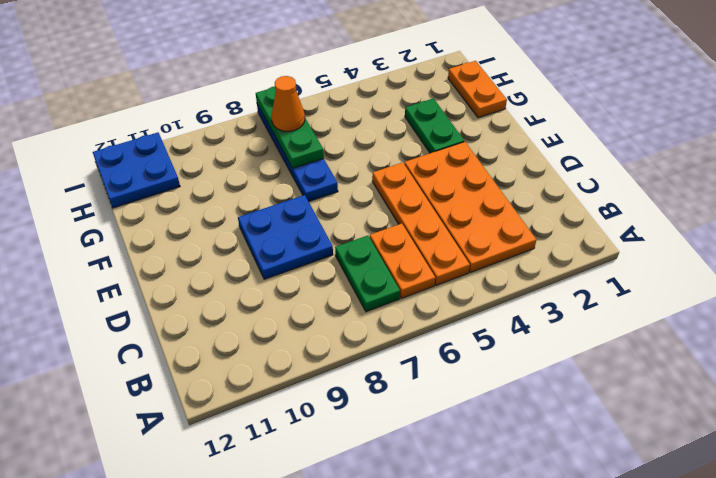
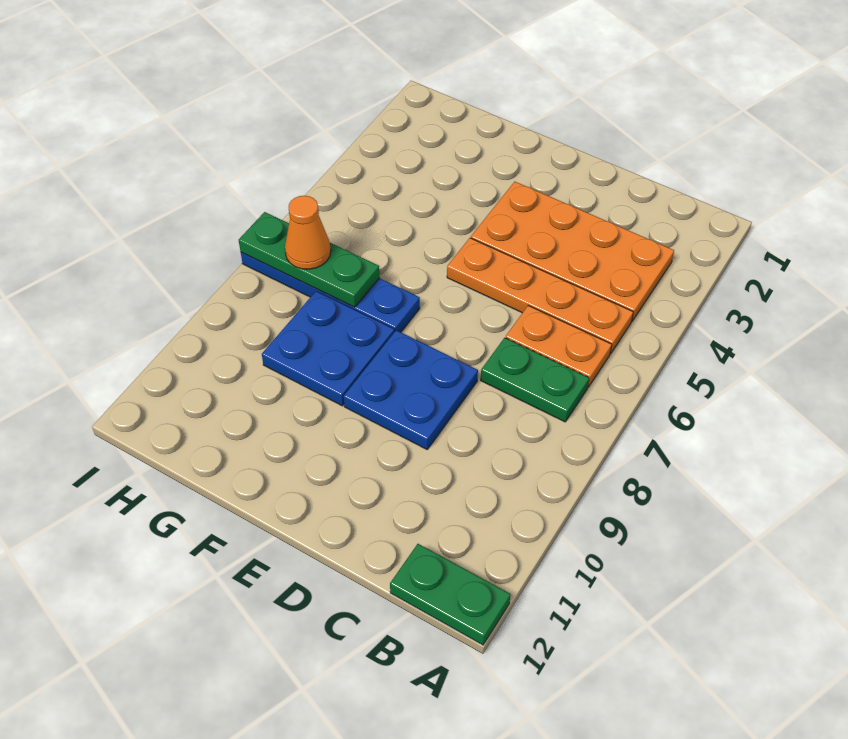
green 1x2 plate [405,98,464,153] -> green 1x2 plate moved to [390,544,510,645]
orange 1x2 plate [448,61,507,118] -> none
blue 2x2 plate [93,133,180,208] -> blue 2x2 plate moved to [262,291,394,406]

